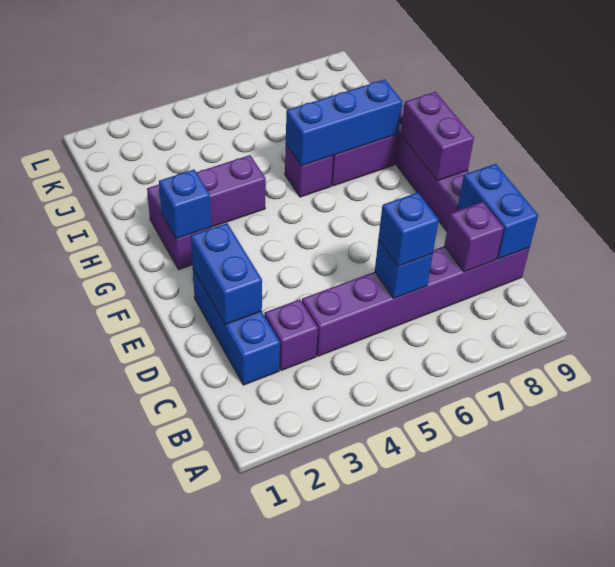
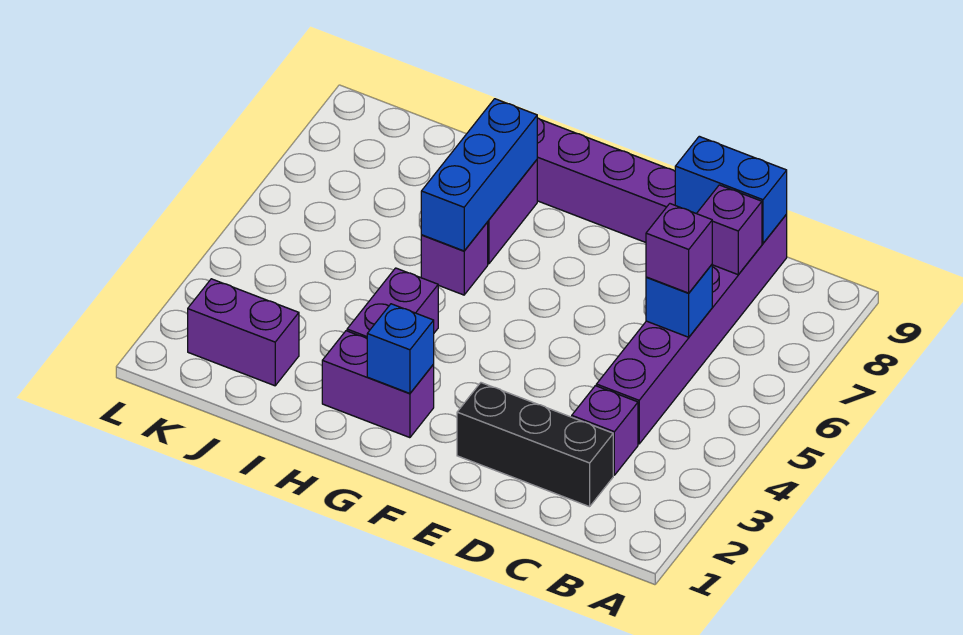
blue 1x3 brick [193,269,280,385] -> black 1x3 brick [457,383,613,507]
blue 1x1 brick [378,192,439,266] -> purple 1x1 brick [646,204,712,293]
blue 1x2 brick [191,223,262,325] -> none
purple 1x2 brick [401,92,474,181] -> purple 1x2 brick moved to [188,279,299,386]

